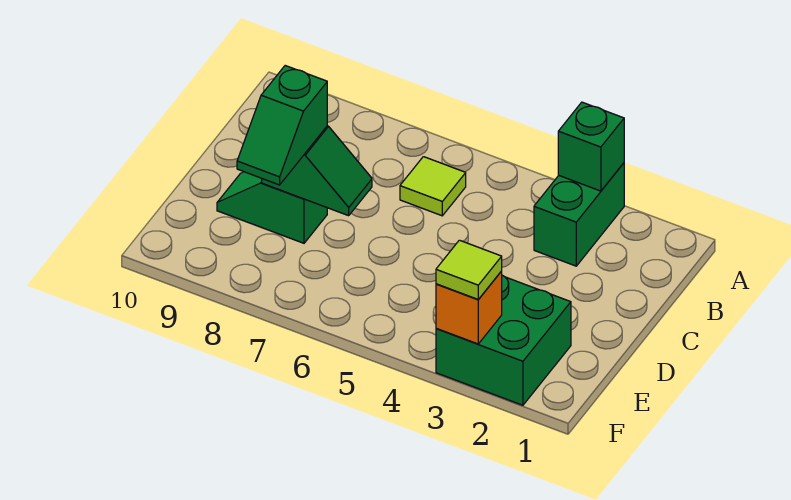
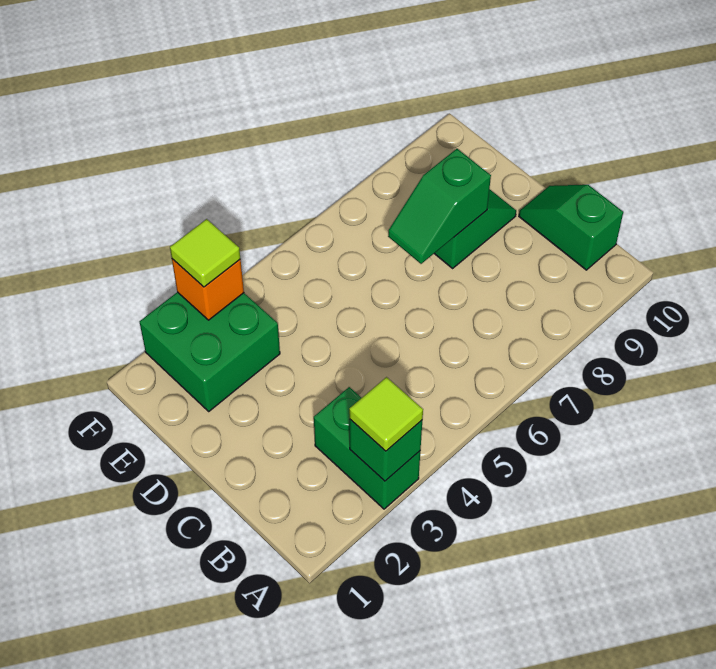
lime 1x1 tile [400,157,466,216] -> lime 1x1 tile moved to [349,377,423,451]
green 1x2 slope [237,66,327,185] -> green 1x2 slope moved to [519,185,623,270]

